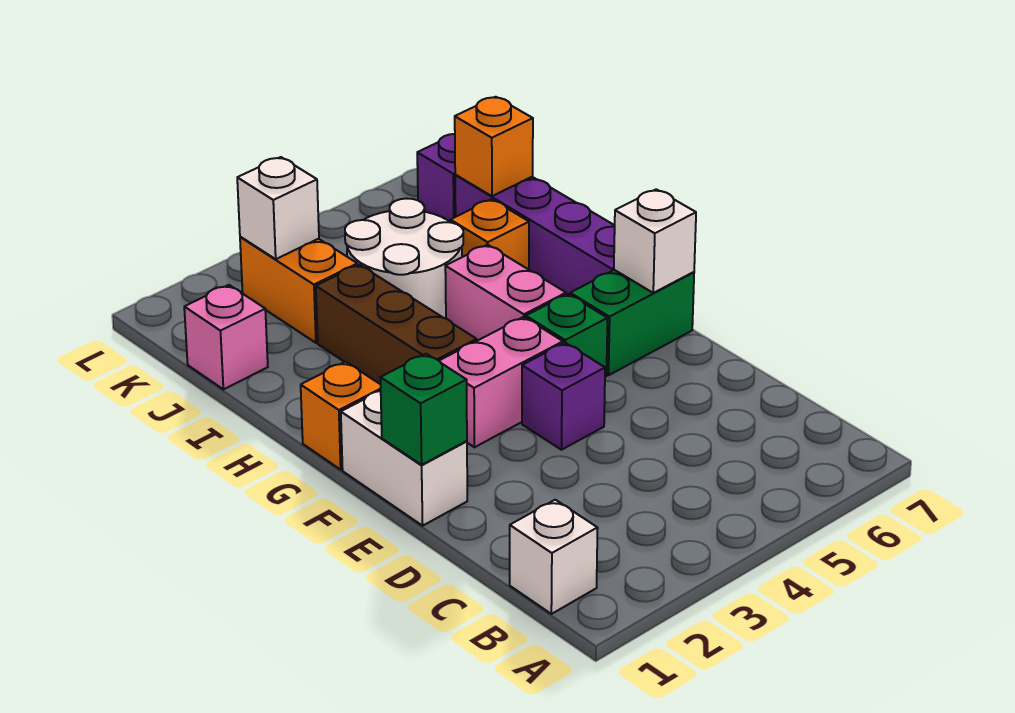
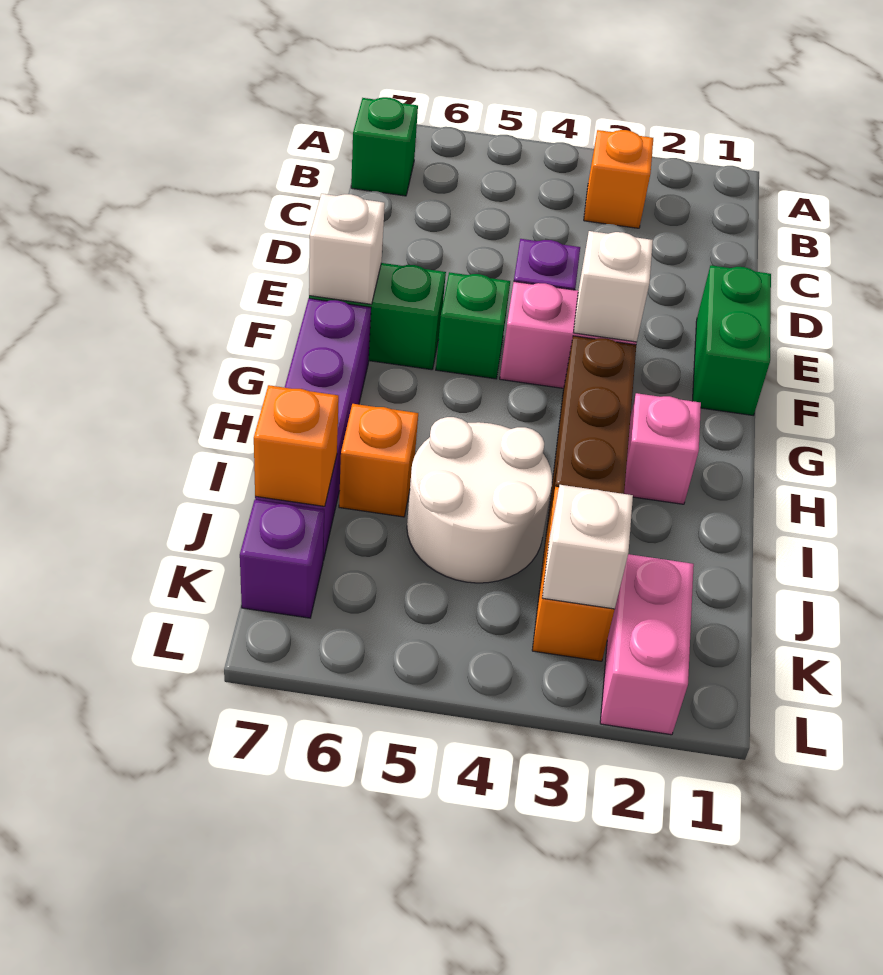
white 1x1 brick [510,500,598,614] -> white 1x1 brick moved to [573,231,653,342]
white 1x2 brick [341,391,467,526] -> green 1x2 brick [693,265,771,415]
green 1x1 brick [380,354,467,465] -> green 1x1 brick moved to [351,97,418,196]
orange 1x1 brick [301,362,381,470] -> orange 1x1 brick moved to [584,130,653,228]
pink 1x2 brick [445,245,566,341] -> pink 1x2 brick moved to [600,554,694,735]
pink 1x1 brick [184,285,268,389] -> pink 1x1 brick moved to [624,393,701,504]

